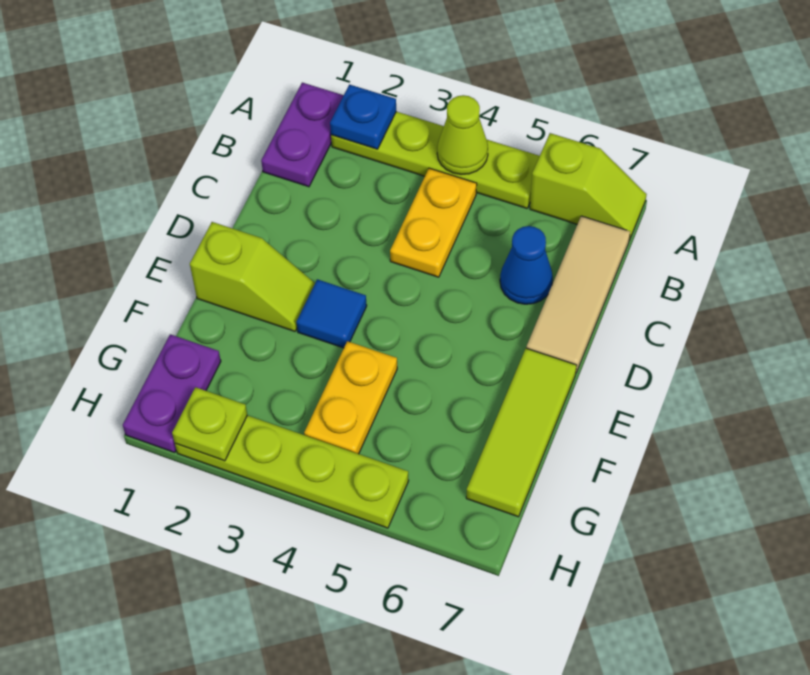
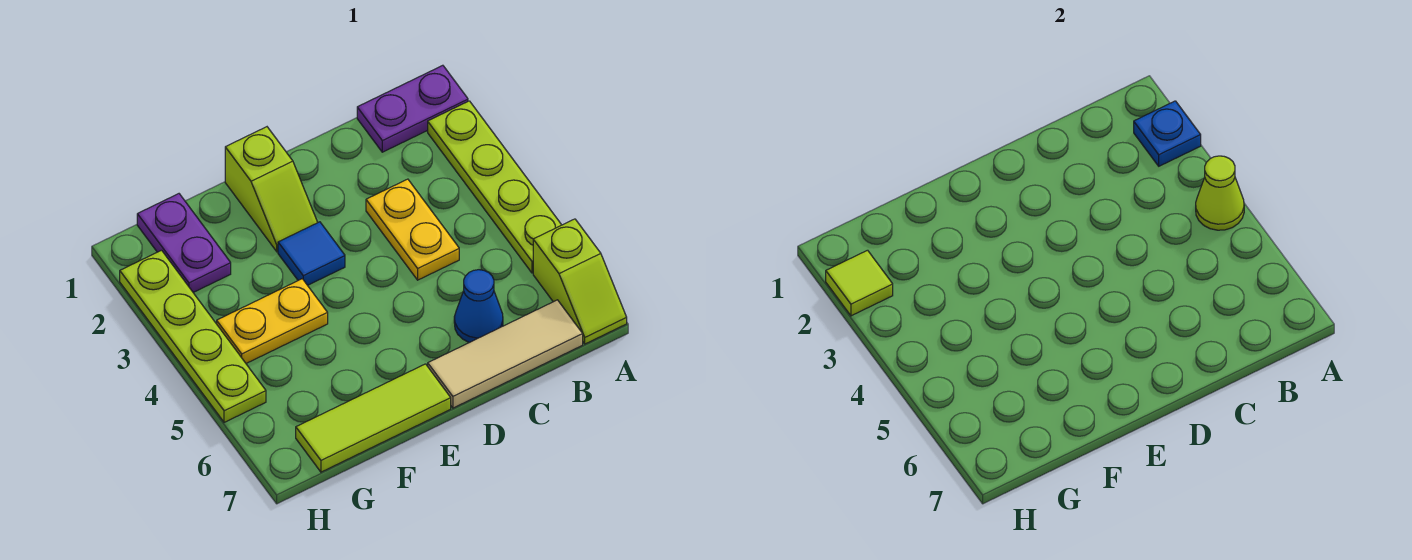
yellow 1x2 plate [390,168,477,277] -> yellow 1x2 plate turned to [366,179,459,280]
purple 1x2 plate [123,334,221,452] -> purple 1x2 plate turned to [137,194,231,292]
lime 1x1 plate [172,387,247,461] -> lime 1x1 tile [826,250,893,316]

